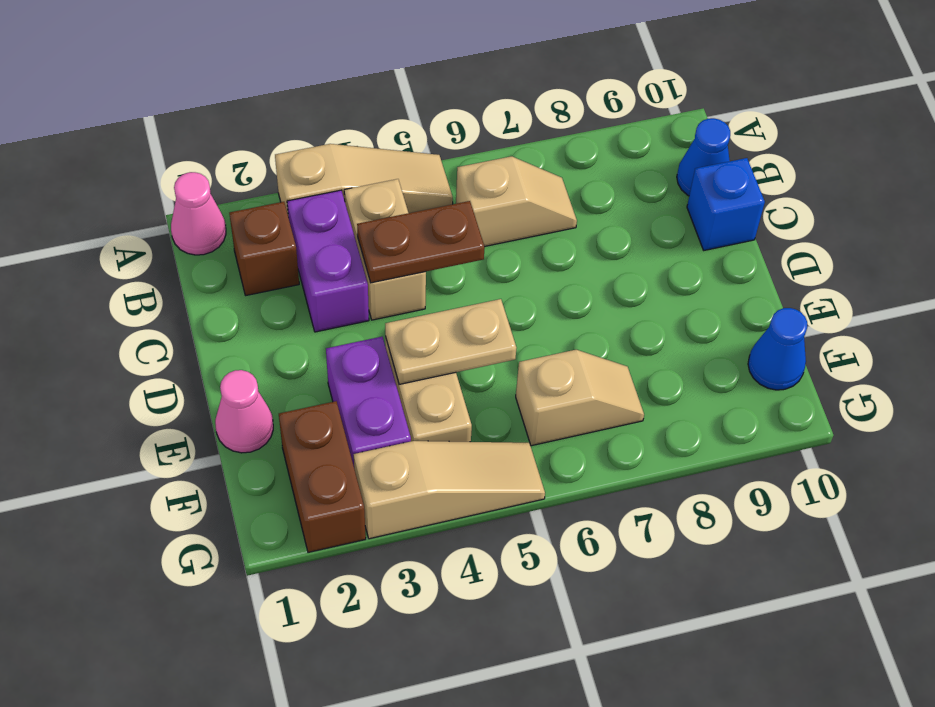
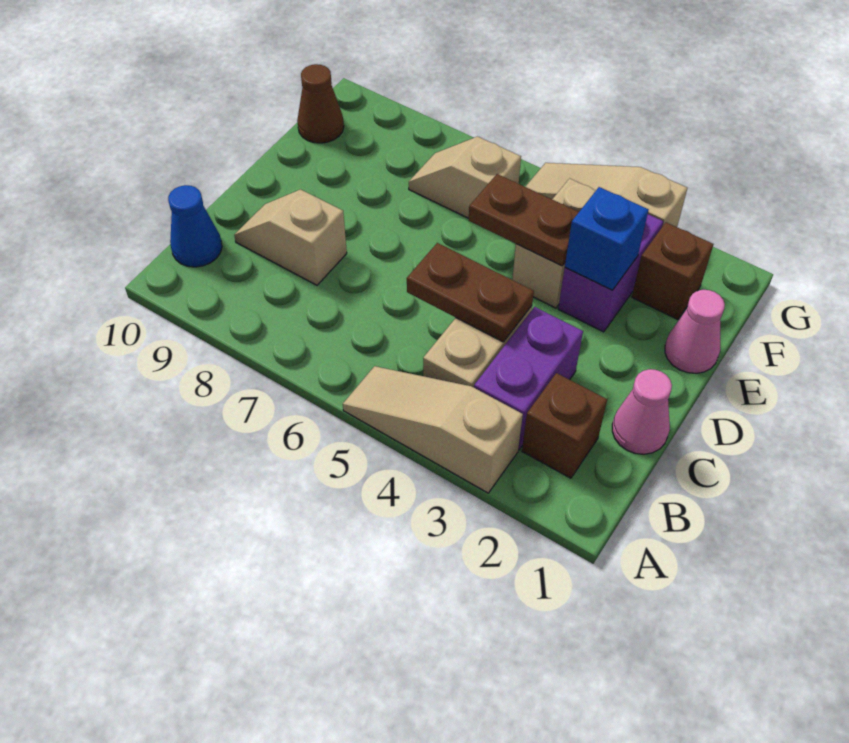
pink 1x1 cone [171,172,226,255] -> pink 1x1 cone moved to [612,369,672,454]
tan 1x2 slope [456,156,577,246] -> tan 1x2 slope moved to [234,189,347,285]
blue 1x1 brick [687,158,765,250] -> blue 1x1 brick moved to [565,187,649,290]
tan 1x2 plate [385,299,516,384] -> brown 1x2 plate [469,174,579,266]
brown 1x2 brick [279,401,366,552] -> brown 1x1 brick [632,223,713,320]
blue 1x1 cone [748,308,807,390] -> brown 1x1 cone [297,64,344,143]

